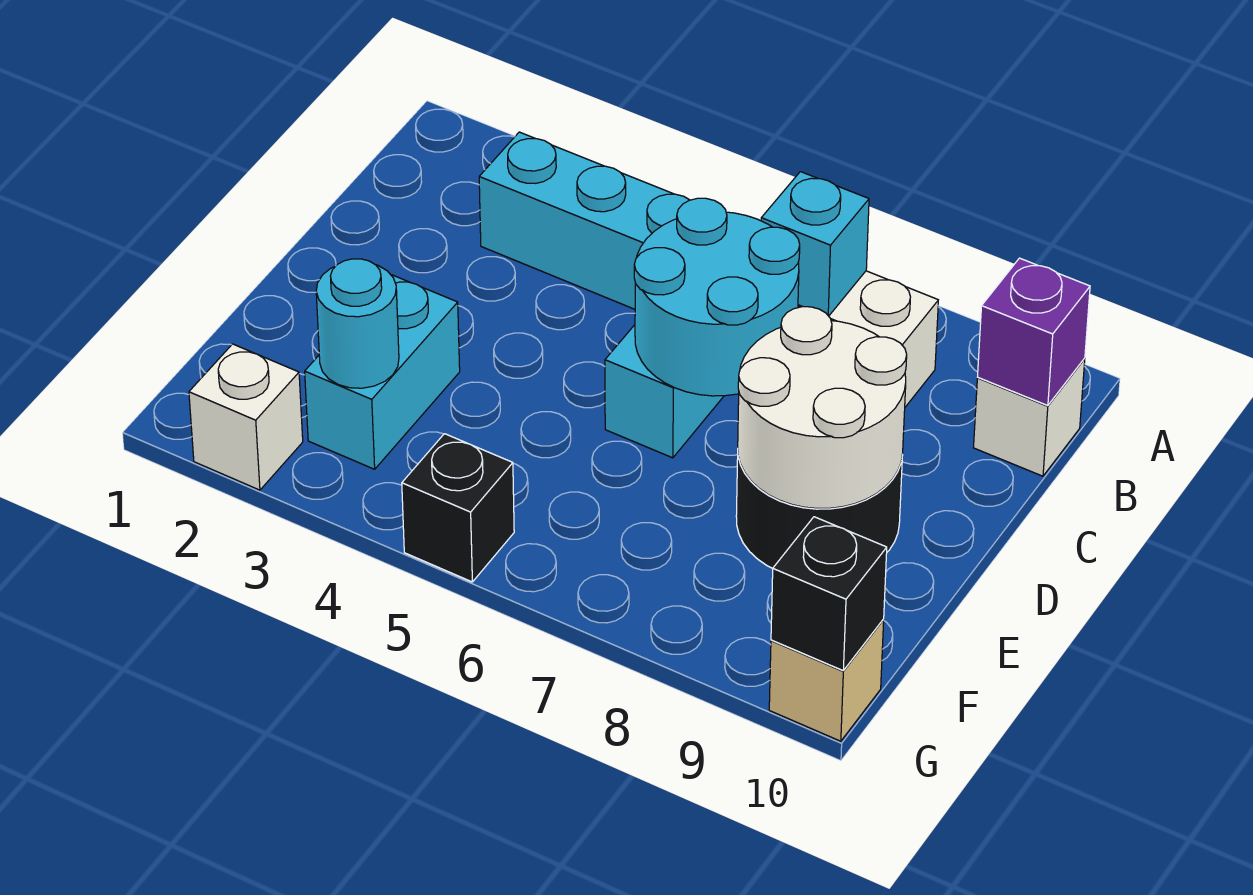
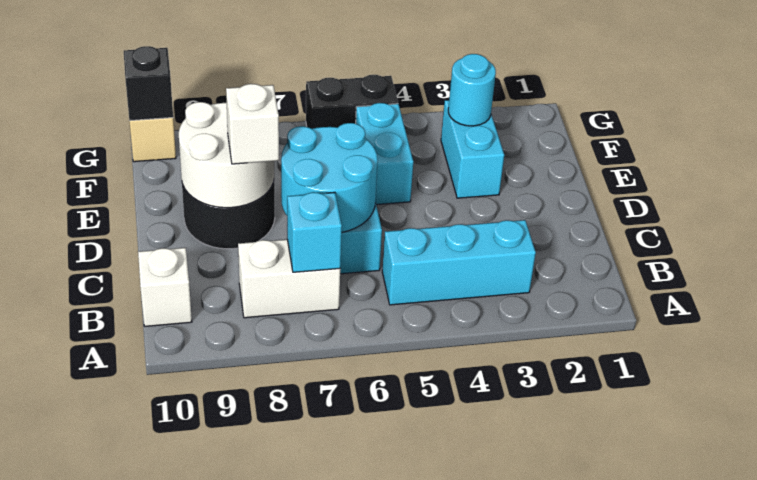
purple 1x1 brick [978,258,1090,406] -> none
none -> cyan 1x2 brick [356,103,413,205]
white 1x1 brick [189,344,303,490] -> white 1x1 brick moved to [226,84,279,164]
black 1x1 brick [402,434,514,582] -> black 1x2 brick [306,75,398,129]

